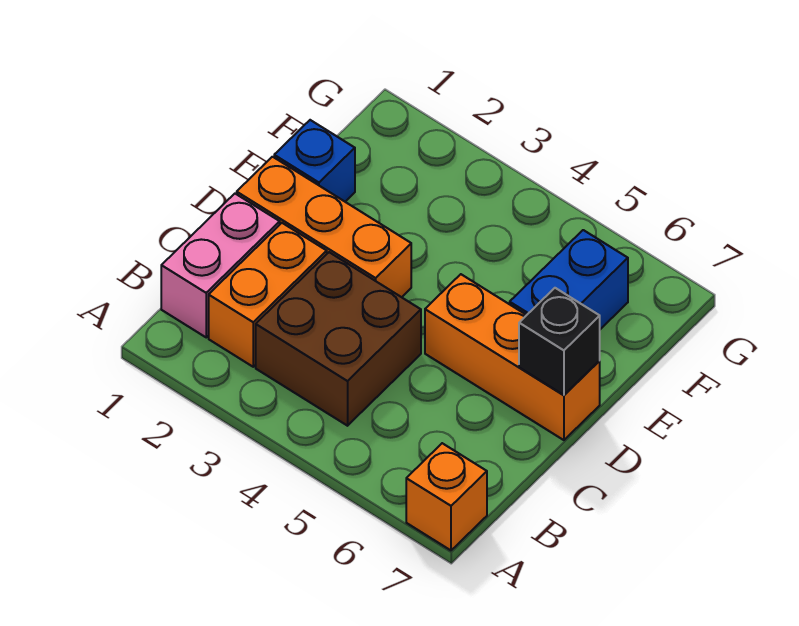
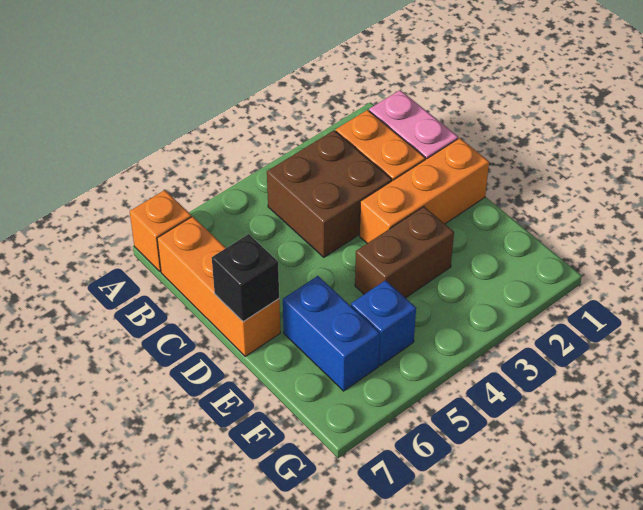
orange 1x3 brick [425,274,600,440] -> orange 1x3 brick turned to [157,216,280,356]
blue 1x1 brick [274,120,355,202] -> blue 1x1 brick moved to [351,280,416,366]
none -> brown 1x2 brick [355,207,454,298]

